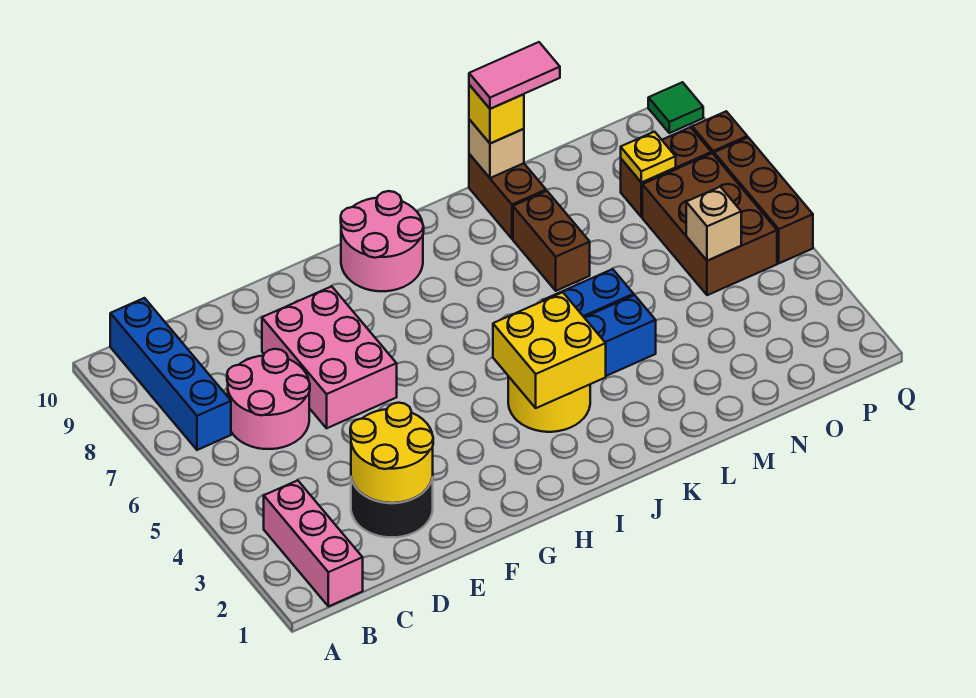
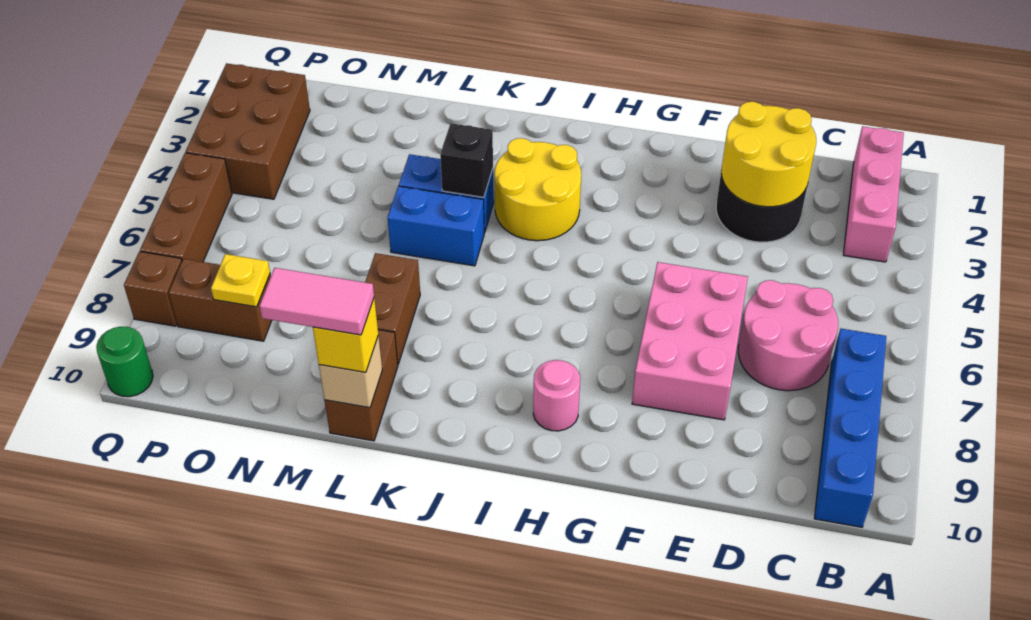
pink 2x2 round brick [341,191,424,291] -> pink 1x1 round brick [533,360,580,431]
yellow 2x2 brick [493,292,606,408] -> none
none -> black 1x1 brick [440,123,493,197]
brown 2x3 brick [642,153,777,295] -> brown 2x3 brick moved to [186,63,310,199]
tan 1x1 brick [686,187,741,261] -> none
green 1x1 tile [648,82,703,133] -> green 1x1 round brick [96,327,153,397]

